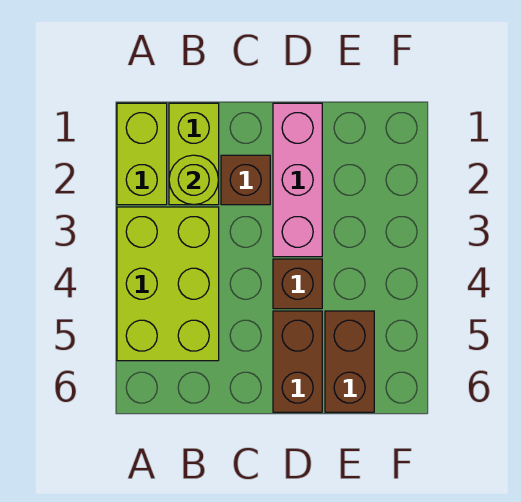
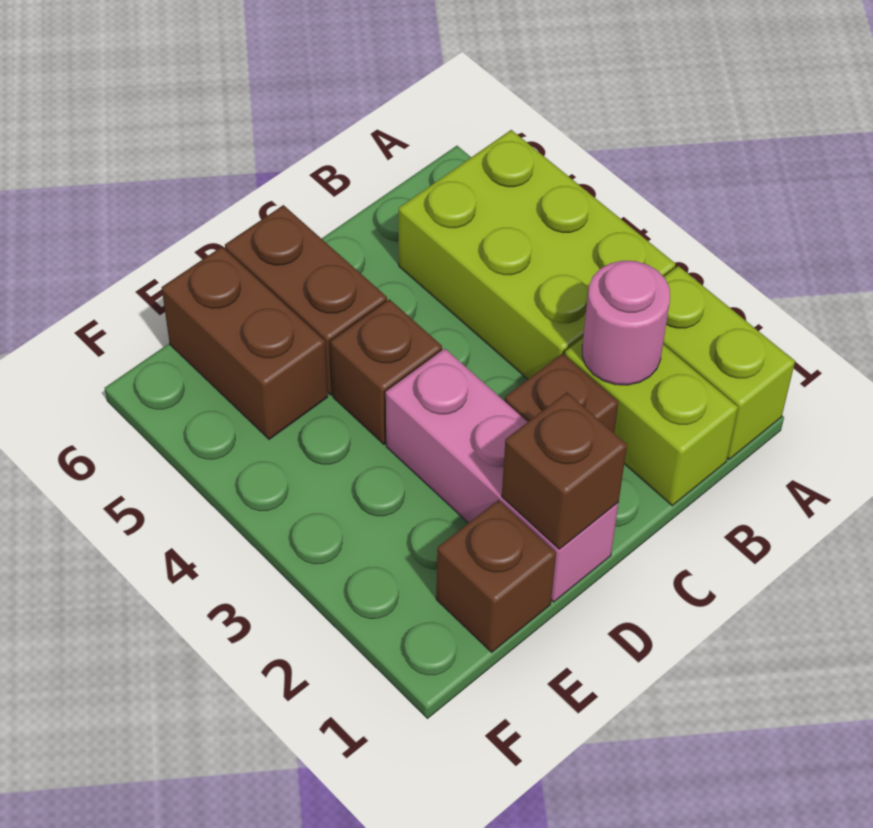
lime 1x1 round brick [169,155,218,205] -> pink 1x1 round brick [582,261,670,385]
none -> brown 1x1 brick [502,392,627,549]
none -> brown 1x1 brick [436,500,556,652]

